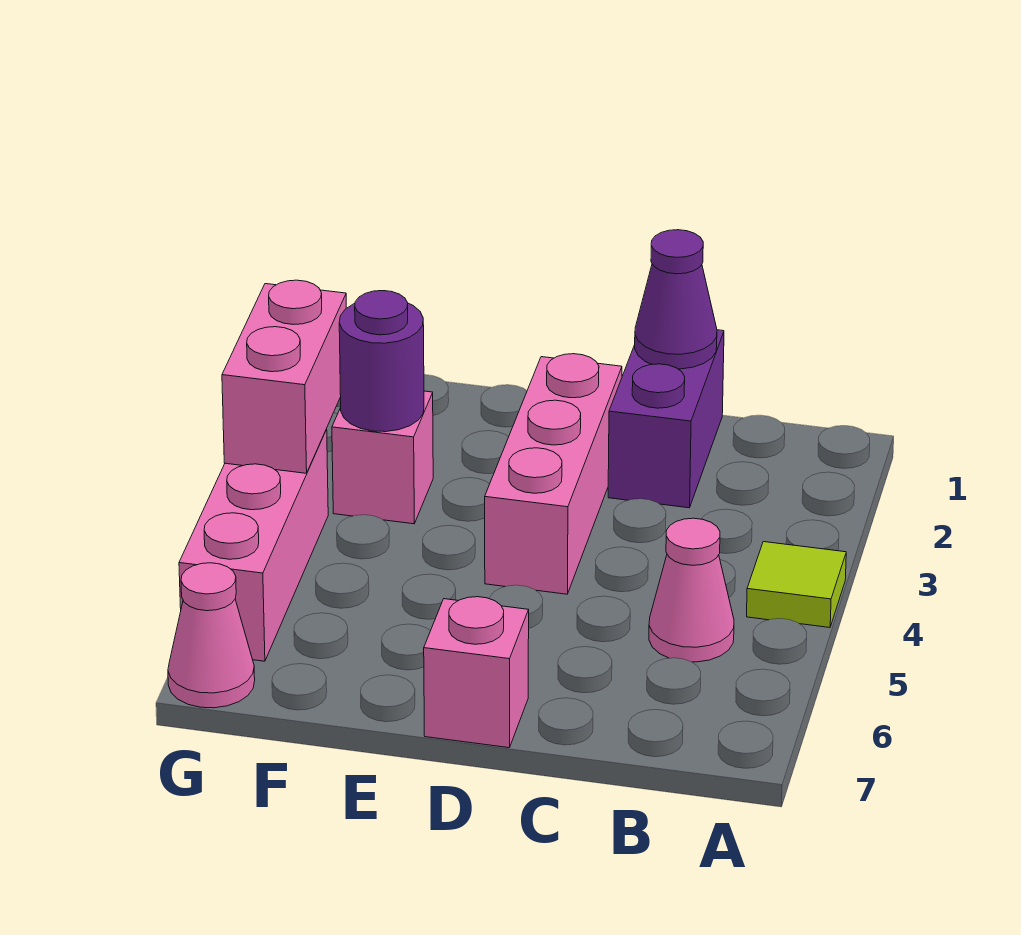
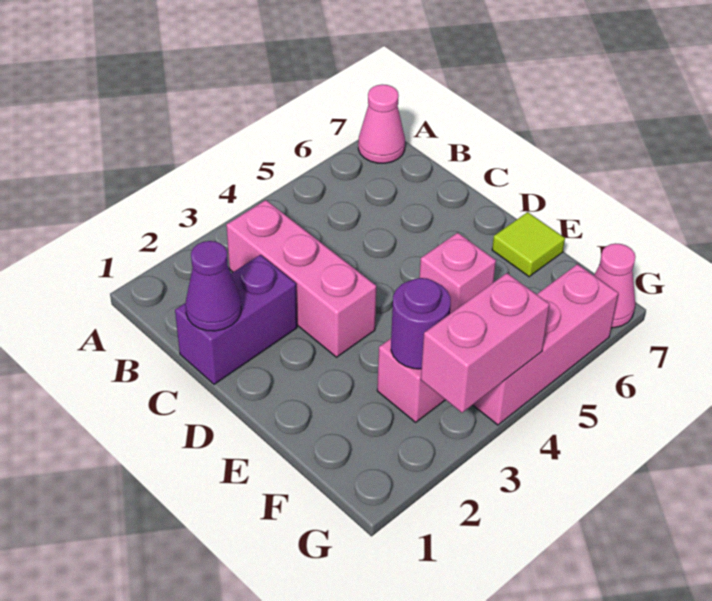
lime 1x1 tile [747,542,846,628] -> lime 1x1 tile moved to [492,212,565,277]
pink 1x1 cone [649,518,734,662] -> pink 1x1 cone moved to [358,84,405,163]
pink 1x3 brick [485,354,622,594] -> pink 1x3 brick turned to [226,200,376,357]
pink 1x1 brick [424,597,529,748] -> pink 1x1 brick moved to [419,233,496,314]

